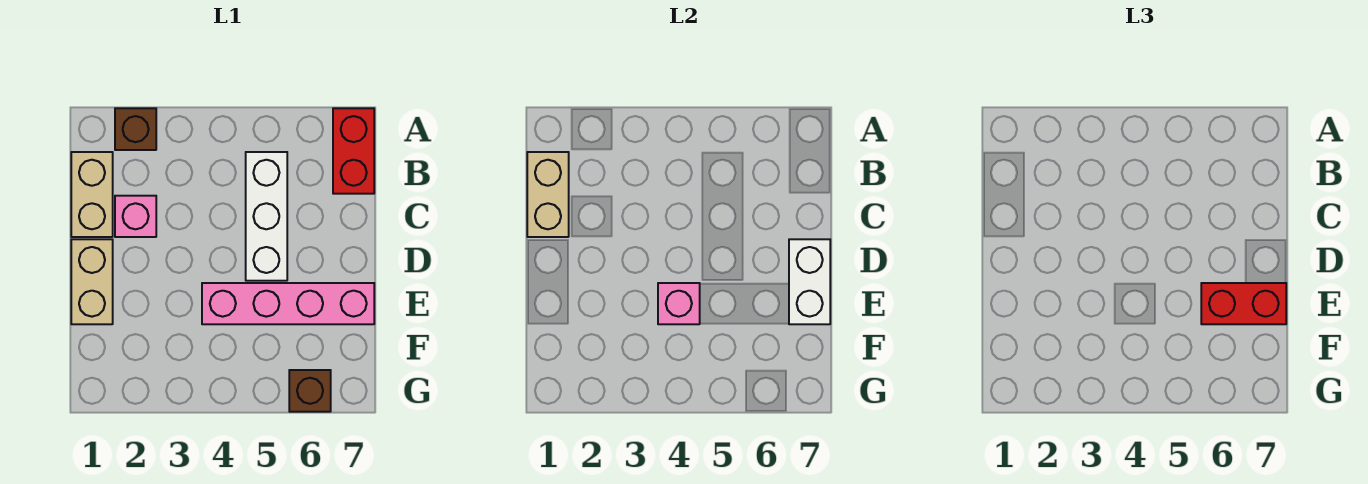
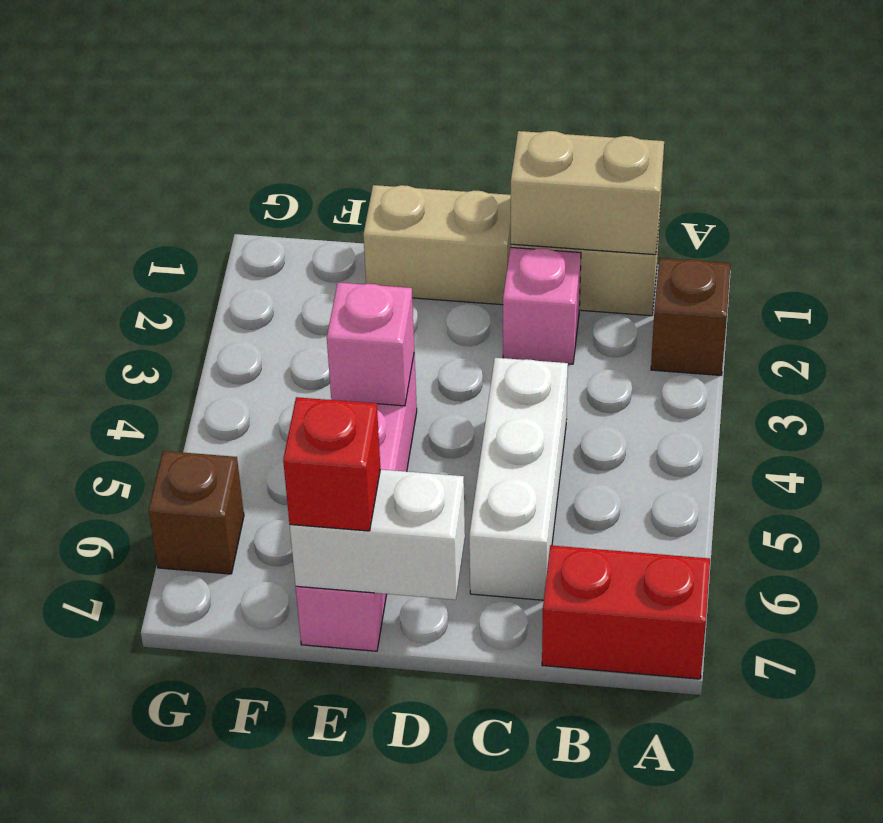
white 1x3 brick [246,152,287,281] -> white 1x3 brick turned to [469,358,568,600]
red 1x2 brick [1201,283,1286,324] -> red 1x1 brick [283,397,380,531]

